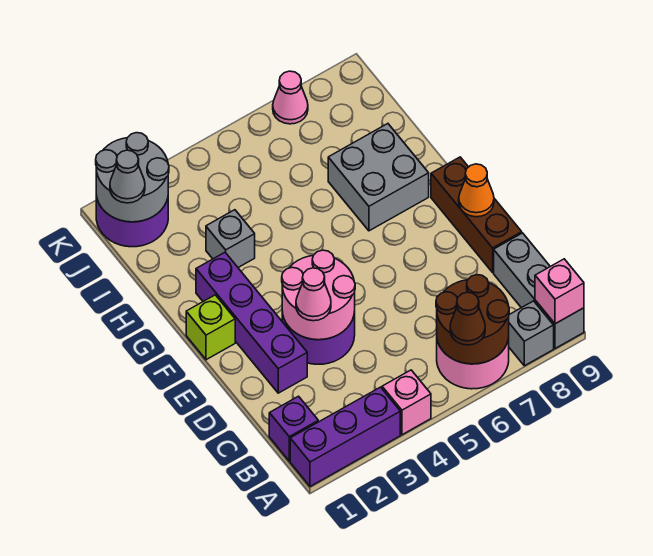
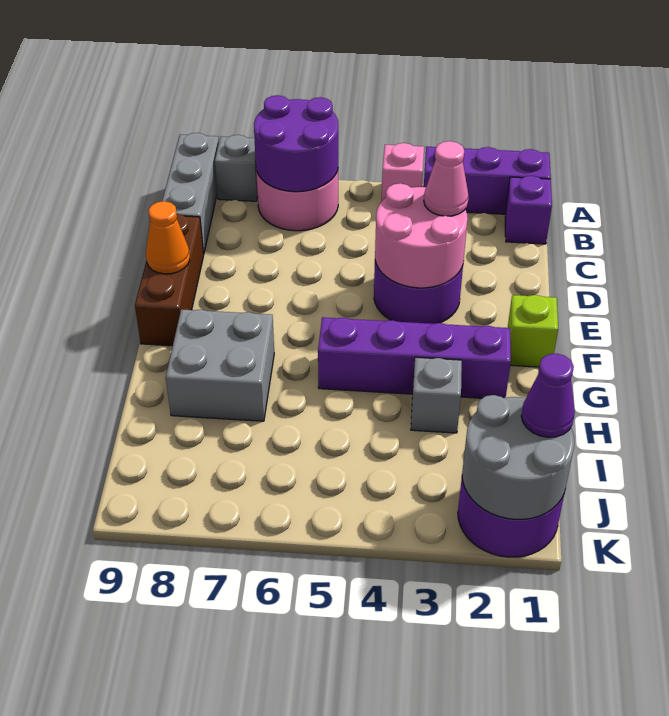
brown 2x2 round brick [436,275,509,364] -> purple 2x2 round brick [254,95,338,192]
brown 1x1 cone [450,292,485,345] -> none
pink 1x1 brick [535,259,584,324] -> none
purple 1x4 brick [196,252,307,393] -> purple 1x4 brick turned to [318,317,511,398]
grey 1x1 cone [110,150,145,203] -> purple 1x1 cone [521,354,575,437]
pink 1x1 cone [273,71,308,124] -> none

